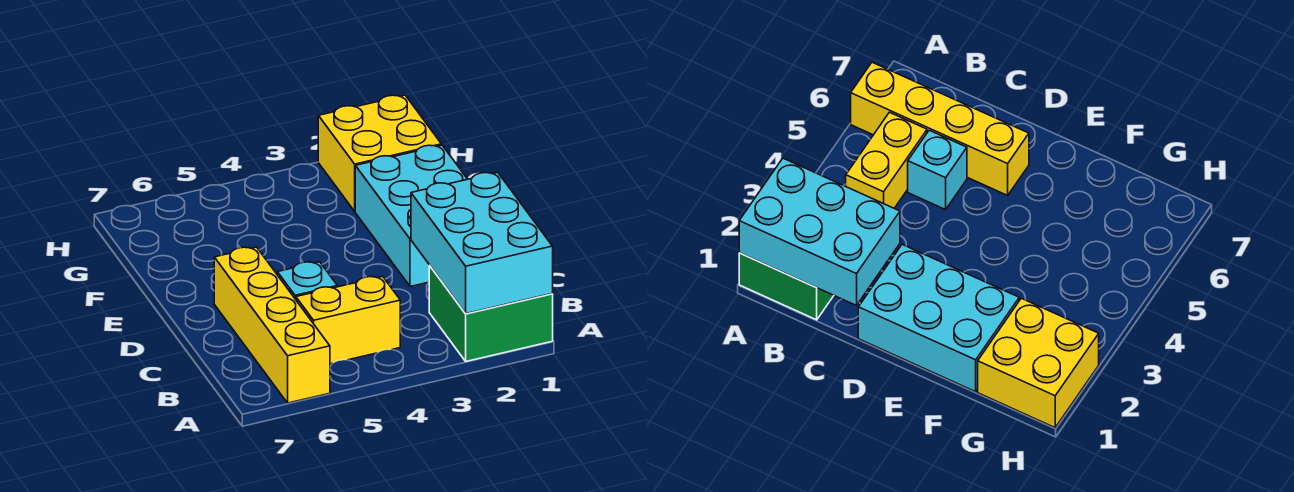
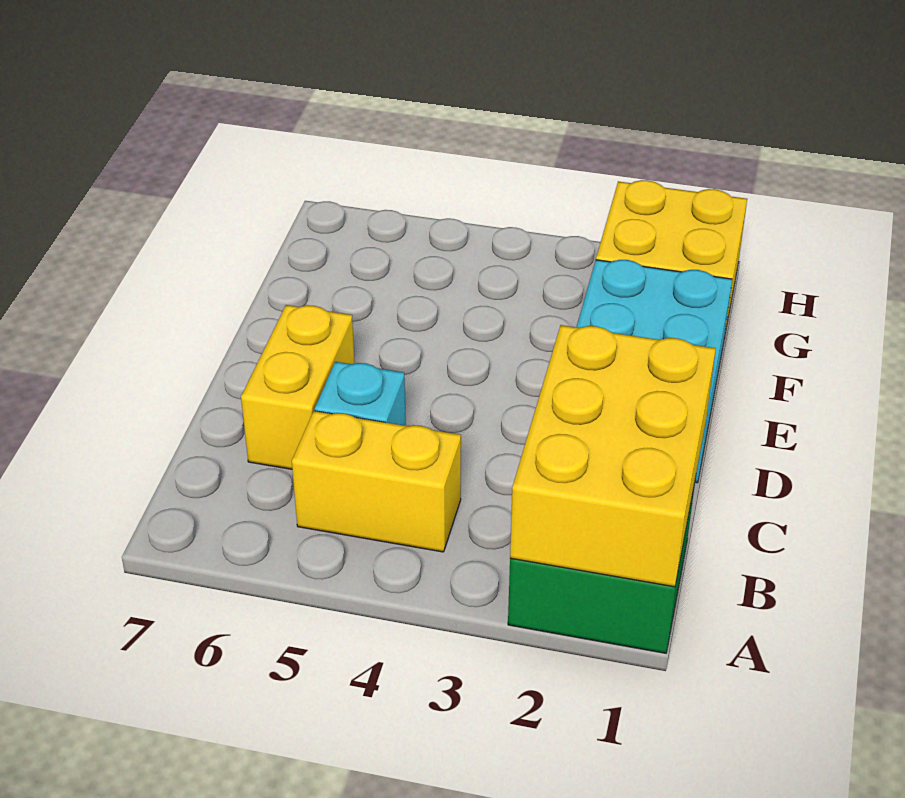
cyan 2x3 brick [411,172,553,314] -> yellow 2x3 brick [510,325,716,587]
yellow 1x4 brick [214,247,330,403] -> yellow 1x2 brick [241,305,355,469]

